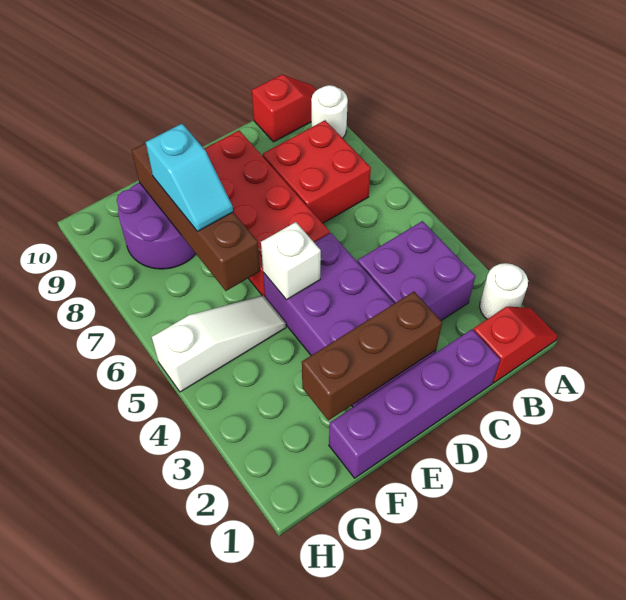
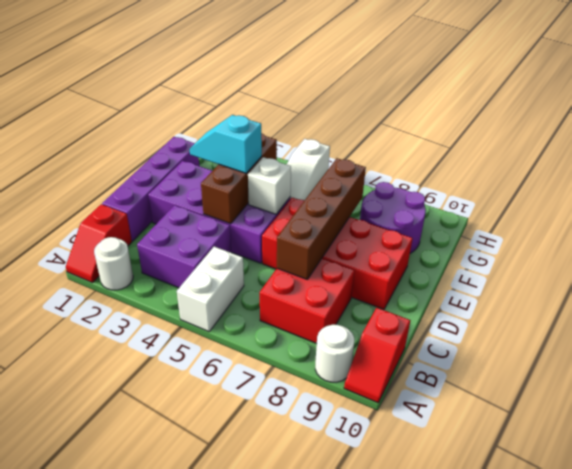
none -> white 1x2 brick [177,247,244,332]
brown 1x3 brick [302,292,442,420] -> brown 1x3 brick moved to [201,133,277,224]
brown 1x4 brick [132,143,260,291] -> brown 1x4 brick turned to [277,158,366,280]
cyan 1x2 slope [146,124,233,231] -> cyan 1x2 slope moved to [190,115,262,173]

